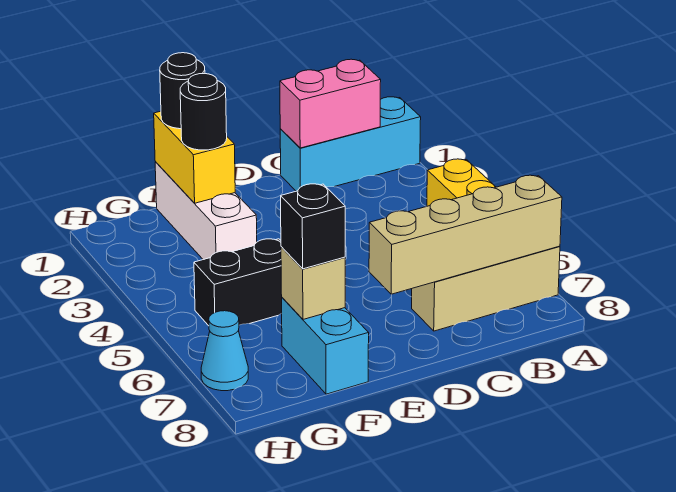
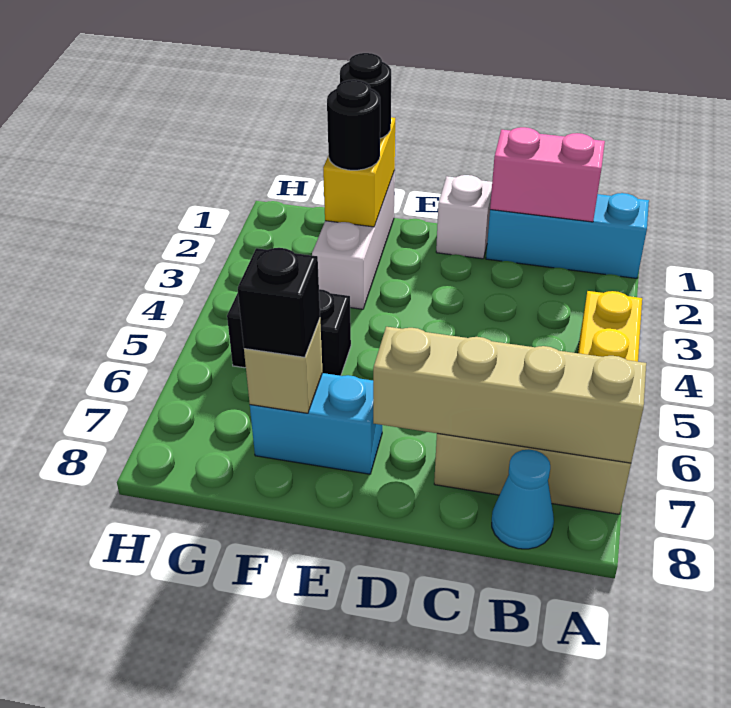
none -> white 1x1 brick [436,175,492,259]
cyan 1x2 brick [282,298,369,394] -> cyan 1x2 brick turned to [250,373,382,474]
cyan 1x1 cone [201,311,248,391] -> cyan 1x1 cone moved to [492,449,554,549]

